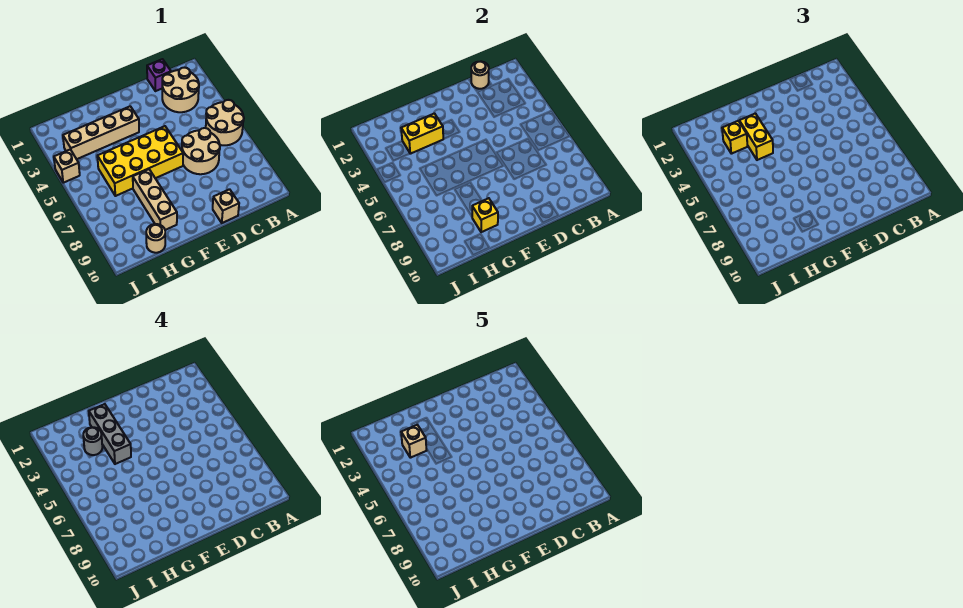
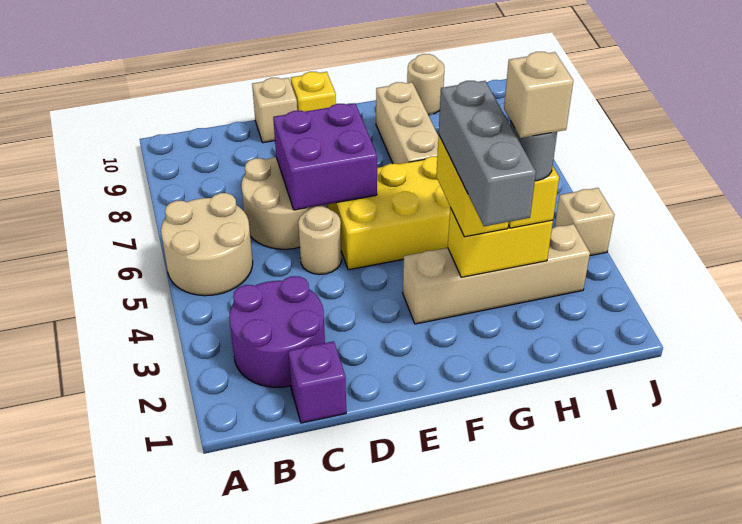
tan 2x2 round brick [162,68,199,112] -> purple 2x2 round brick [229,276,325,387]
tan 1x1 round brick [471,62,489,89] -> tan 1x1 round brick moved to [298,206,342,274]
none -> purple 2x2 brick [273,103,377,210]
yellow 1x1 brick [472,198,498,232] -> yellow 1x1 brick moved to [291,72,336,112]

